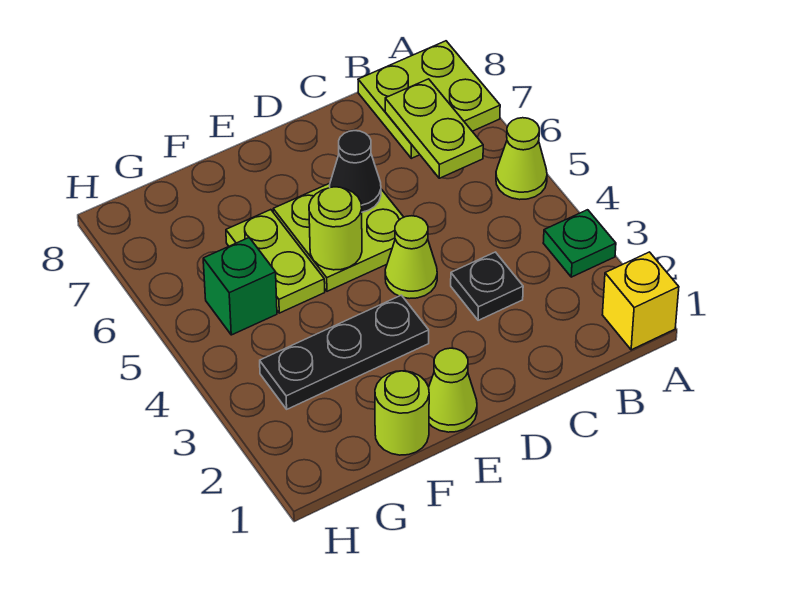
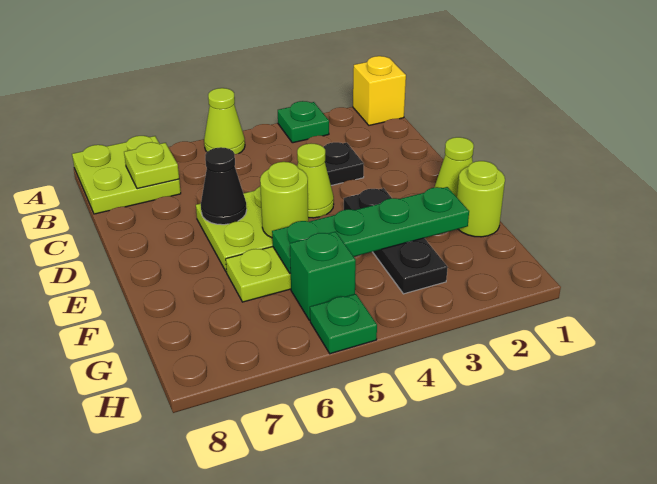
lime 1x2 plate [385,79,483,178] -> lime 1x1 plate [124,142,179,189]
none -> green 1x4 plate [272,187,469,273]
none -> green 1x1 plate [310,294,377,354]

